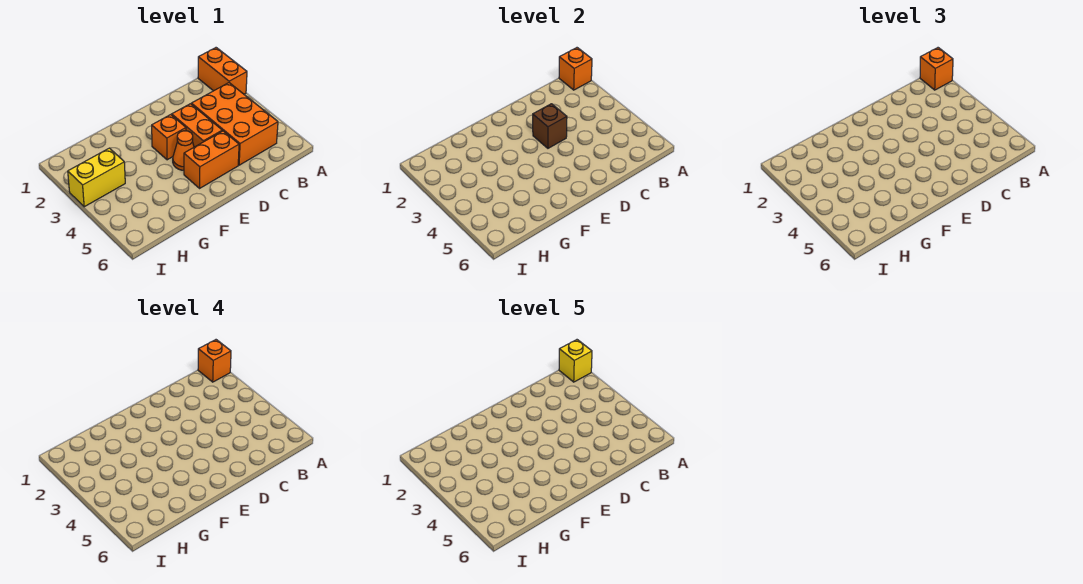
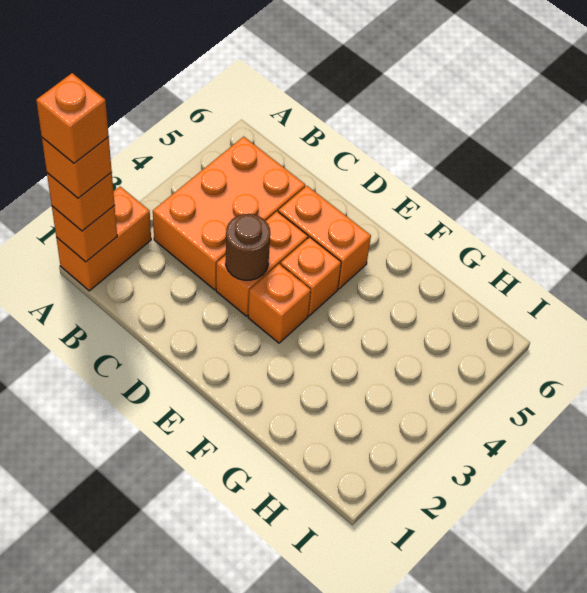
yellow 1x1 brick [559,340,592,382] -> orange 1x1 brick [36,73,109,163]
brown 1x1 brick [533,104,567,148] -> brown 1x1 round brick [226,214,270,280]
orange 1x1 cone [173,131,194,170] -> orange 1x1 brick [280,237,341,316]
yellow 1x2 brick [68,148,125,207] -> none

